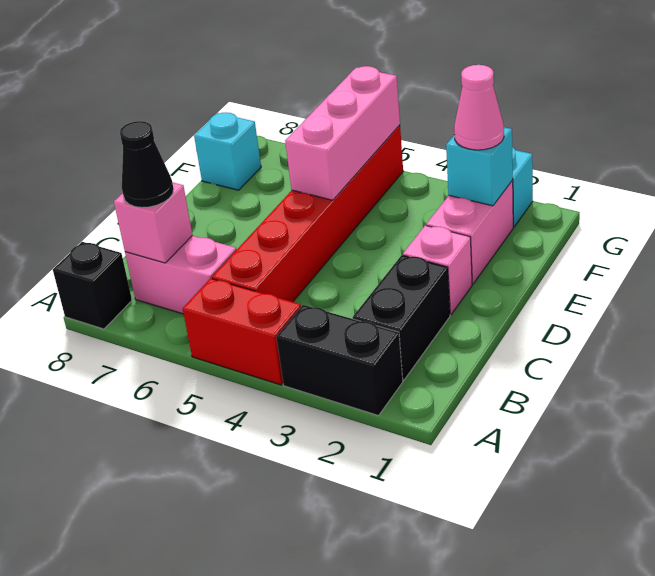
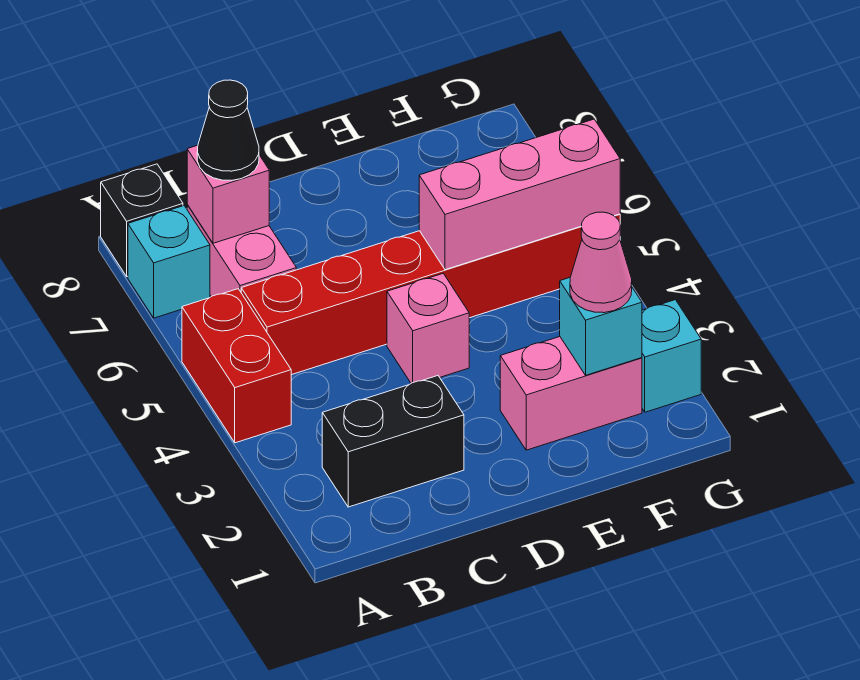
black 1x2 brick [276,305,403,416] -> none
pink 1x1 brick [403,225,472,315] -> pink 1x1 brick moved to [387,273,469,383]
cyan 1x1 brick [194,112,261,190] -> cyan 1x1 brick moved to [128,206,210,318]

